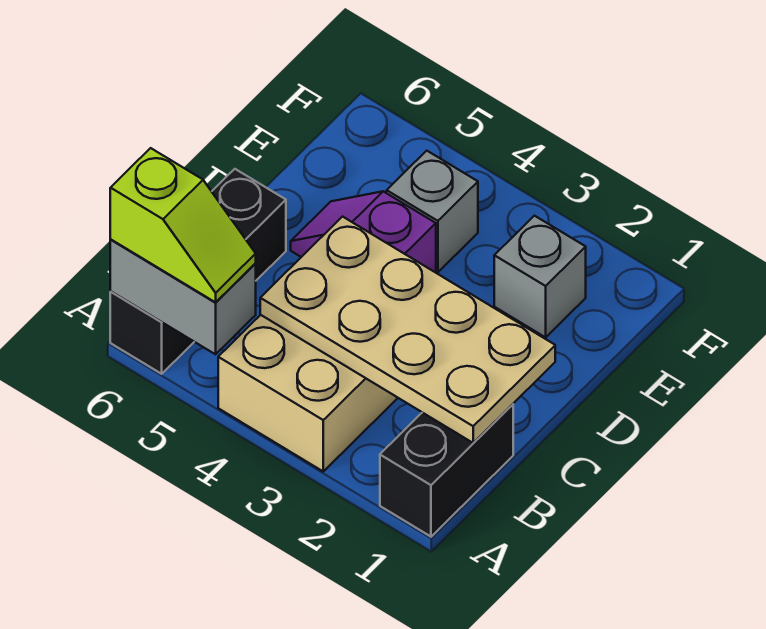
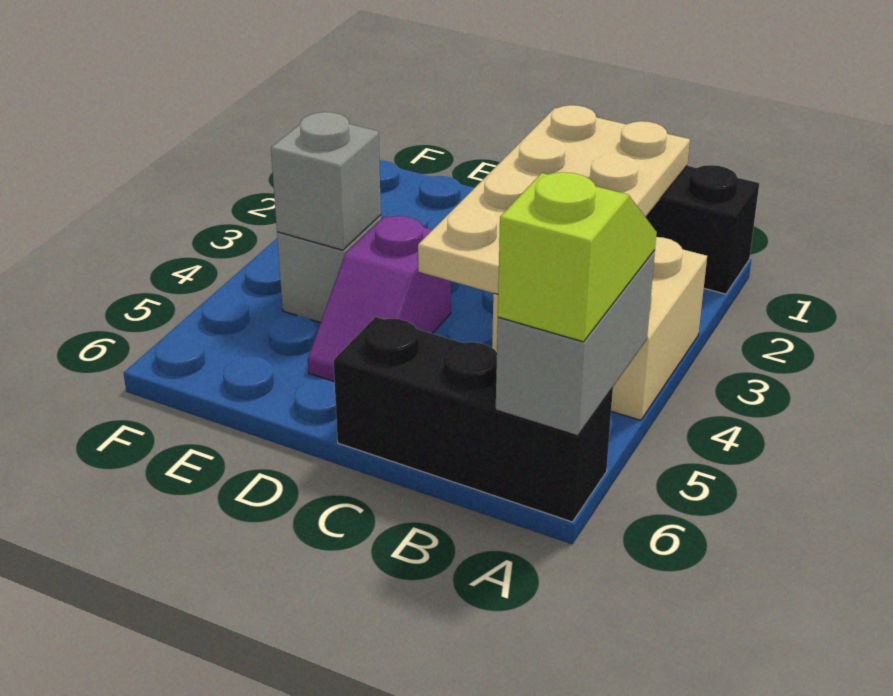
grey 1x1 brick [494,216,586,337] -> grey 1x1 brick moved to [271,112,381,250]

